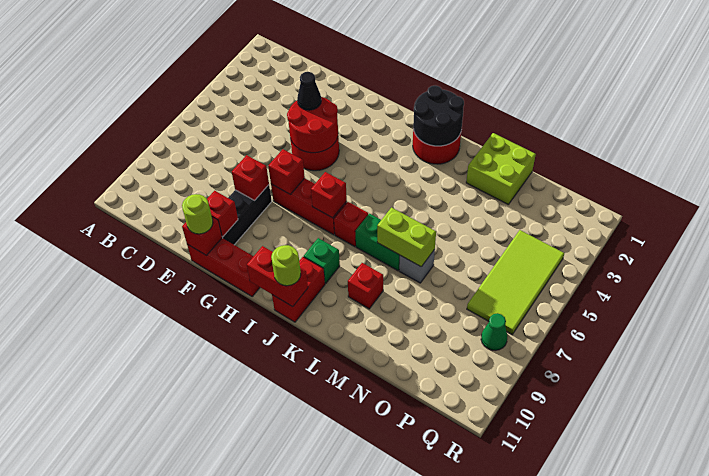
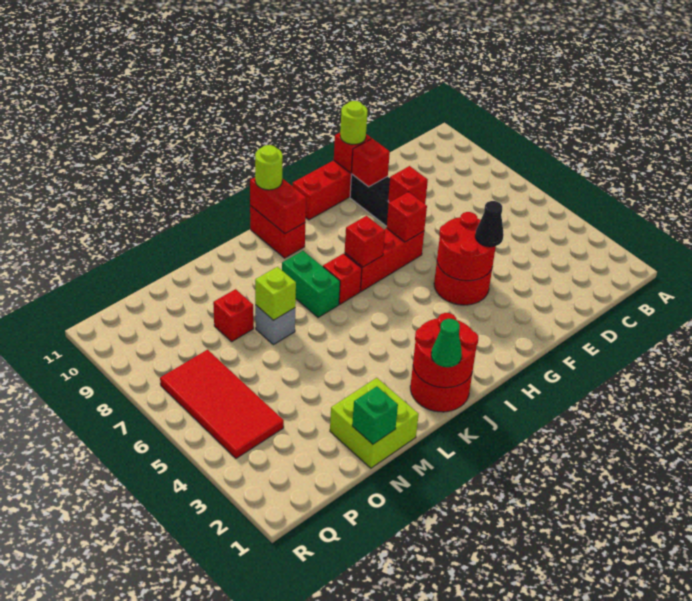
red 1x2 brick [247,246,308,307] -> red 1x2 brick turned to [250,178,306,234]
black 2x2 round brick [413,86,464,146] -> red 2x2 round brick [413,313,478,388]
green 1x1 brick [304,238,340,284] -> green 1x1 brick moved to [352,386,398,444]
green 1x2 brick [355,214,400,271] -> green 1x2 brick turned to [282,251,340,318]
lime 1x2 brick [377,208,436,267] -> lime 1x1 brick [255,267,296,320]
red 1x1 brick [348,263,383,309] -> red 1x1 brick moved to [213,289,254,341]
lime 2x4 tile [467,230,564,334] -> red 2x4 tile [160,350,284,458]
green 1x1 cone [481,313,507,351] -> green 1x1 cone moved to [431,319,462,367]

